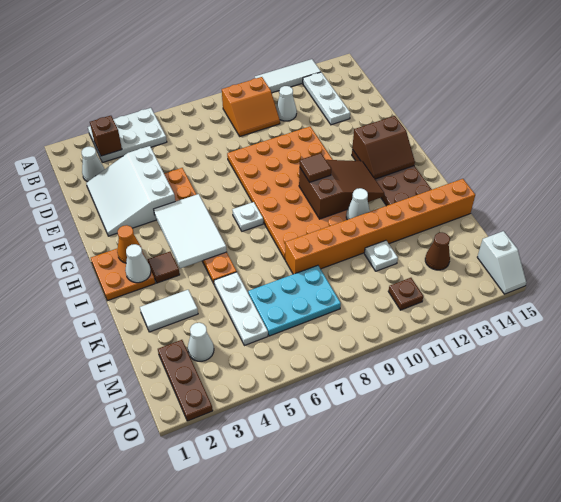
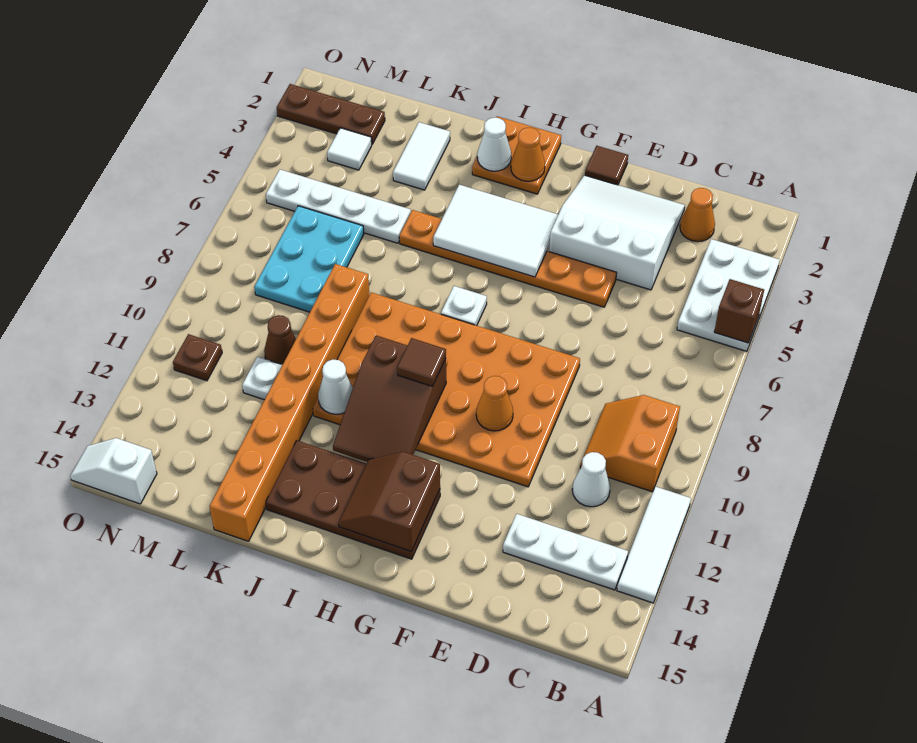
brown 1x1 brick [90,116,122,156] -> brown 1x1 brick moved to [714,279,764,343]
white 1x1 cone [82,147,105,182] -> orange 1x1 cone [680,188,715,242]
none -> orange 1x1 cone [476,376,513,431]
brown 1x1 tile [148,252,180,283] -> brown 1x1 tile moved to [585,146,628,185]
white 1x3 plate [214,272,268,346] -> white 1x4 plate [266,170,411,243]
white 1x1 cone [188,323,214,361] -> white 1x1 tile [327,128,372,170]
brown 1x1 cone [425,233,450,270] -> brown 1x1 cone moved to [264,315,296,365]

